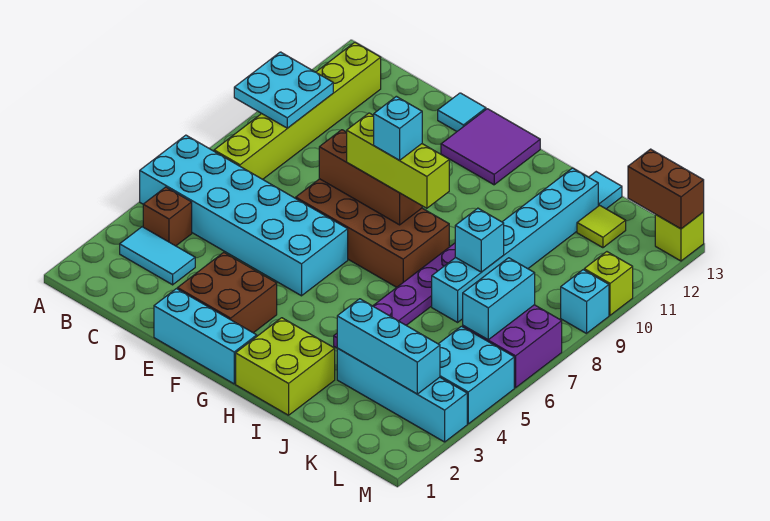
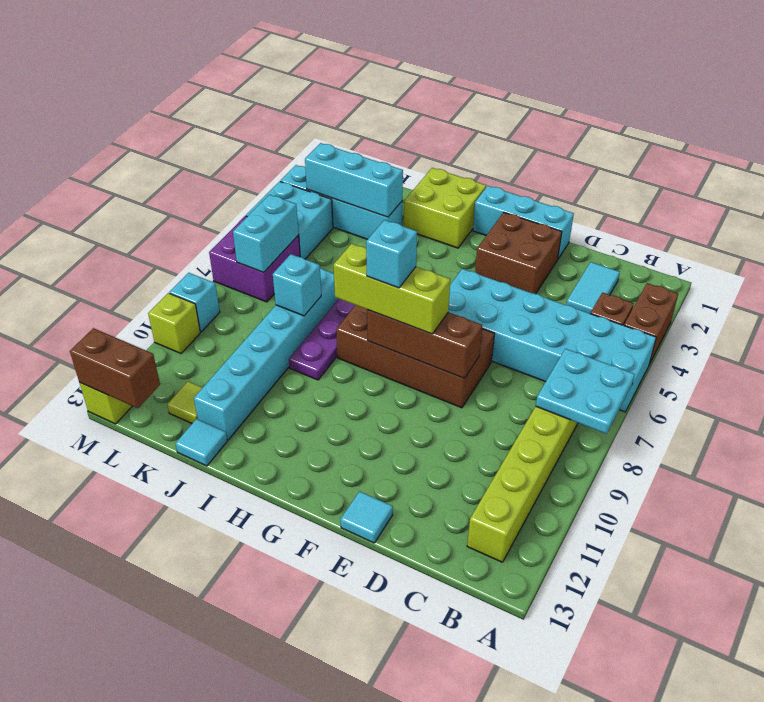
none -> brown 1x2 brick [624,283,678,364]
cyan 2x2 plate [234,52,333,128] -> cyan 2x2 plate moved to [536,349,635,434]
cyan 1x2 tile [120,227,195,285] -> cyan 1x2 tile turned to [566,262,620,313]
purple 2x2 tile [441,109,540,185] -> none

